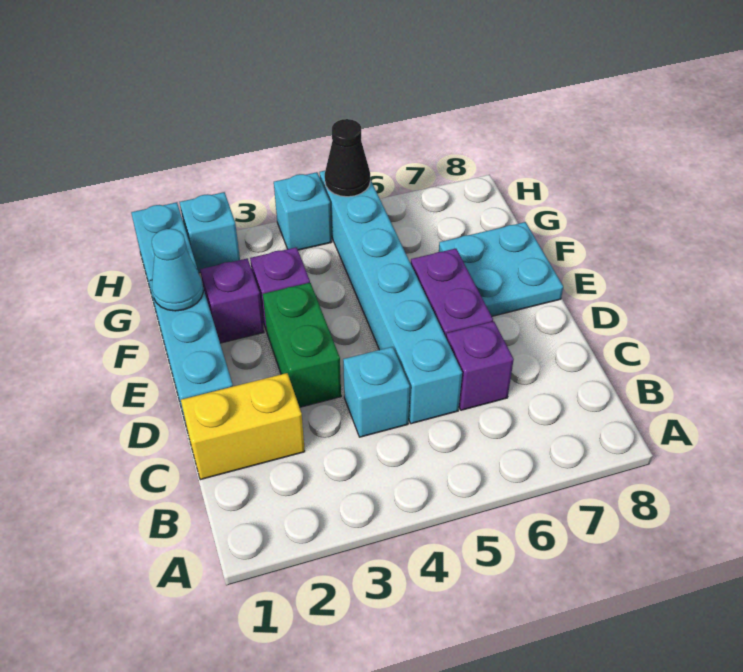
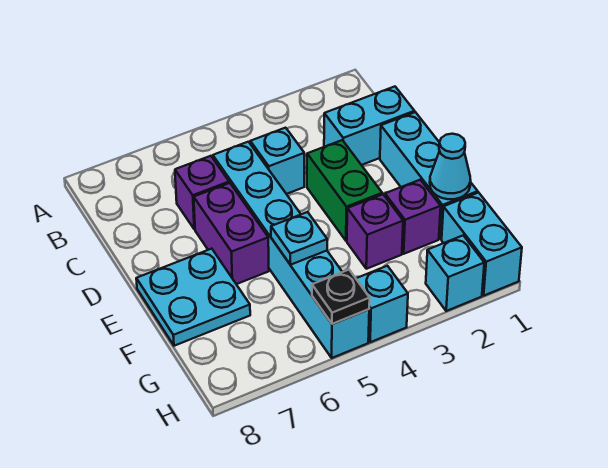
yellow 1x2 brick [181,373,305,480] -> cyan 1x2 brick [324,87,415,165]
none -> cyan 1x1 plate [271,212,327,265]
black 1x1 cone [325,119,370,197] -> black 1x1 plate [312,270,370,324]

